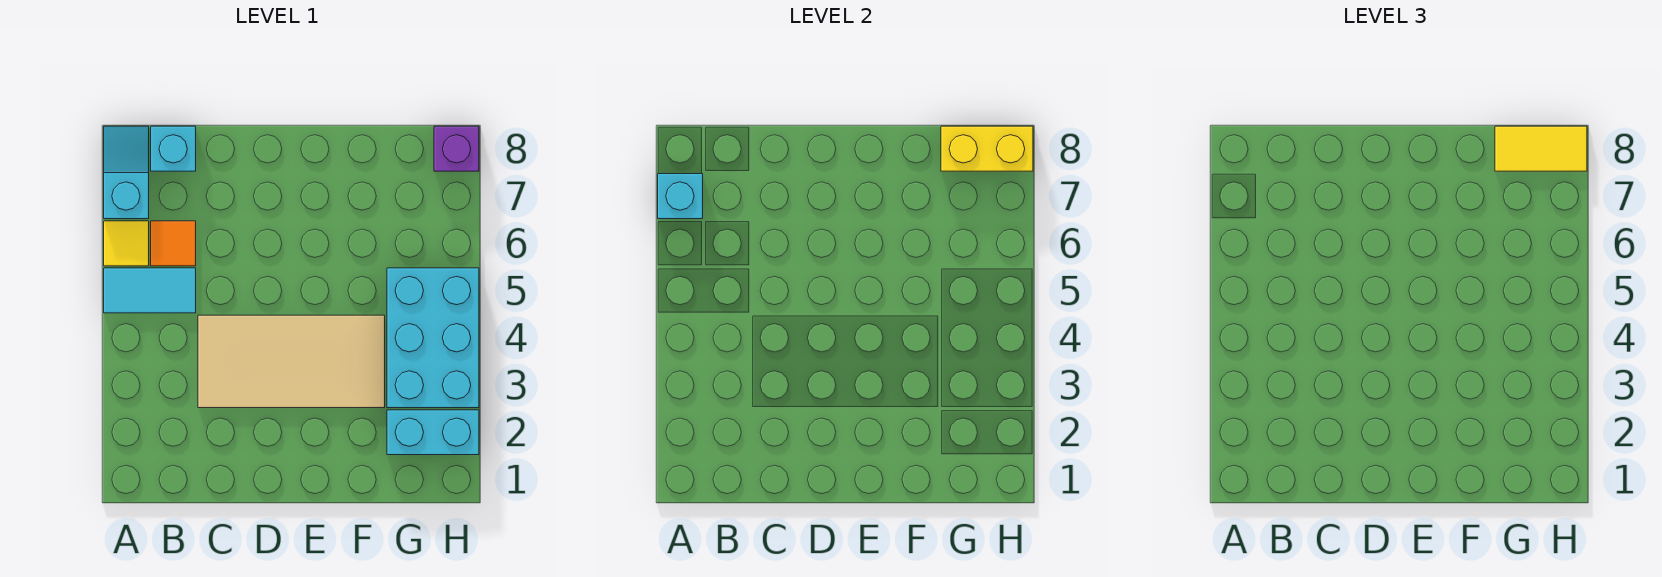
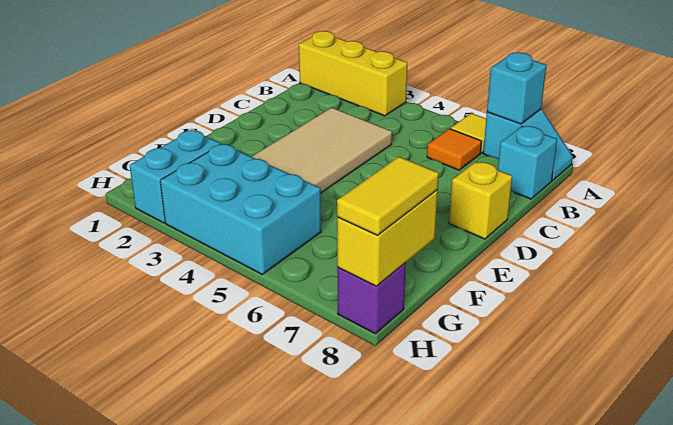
none -> yellow 1x3 brick [299,31,407,116]
cyan 1x2 tile [104,268,196,313] -> none
none -> yellow 1x1 brick [449,162,512,239]

